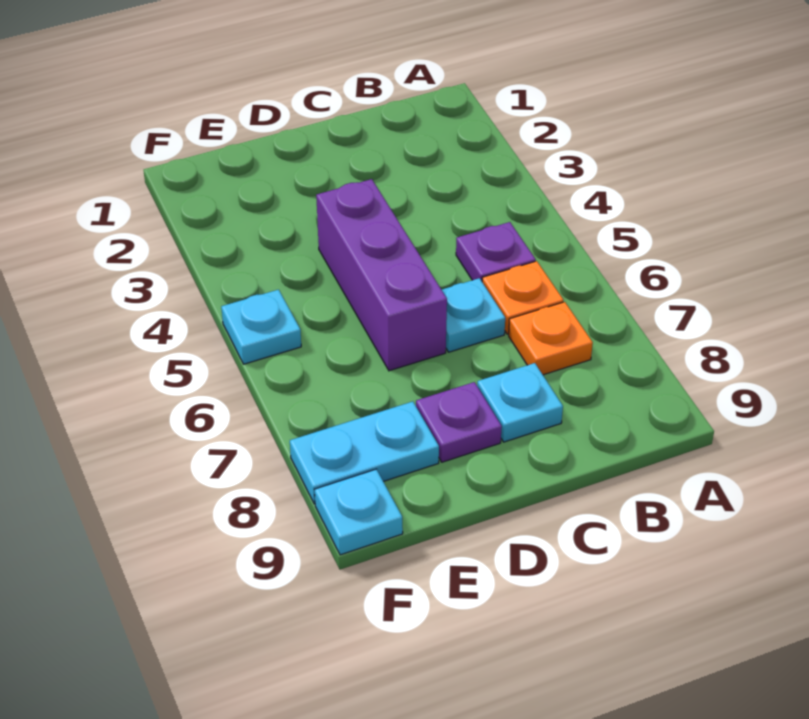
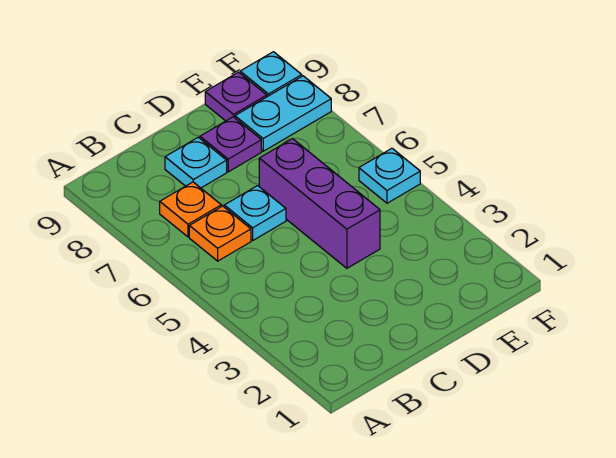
purple 1x1 plate [456,222,536,281] -> purple 1x1 plate moved to [205,72,267,121]

